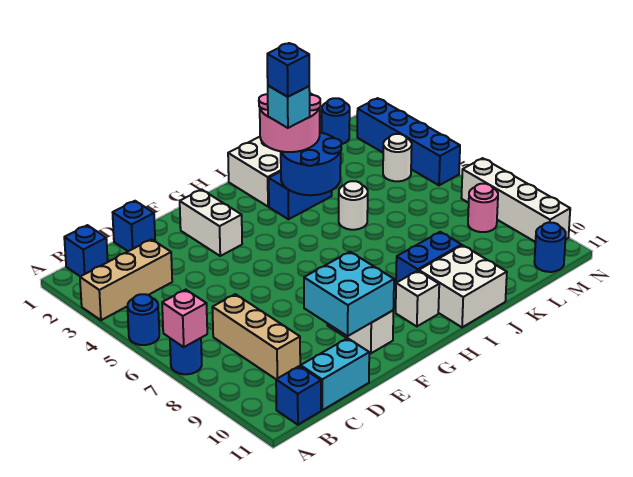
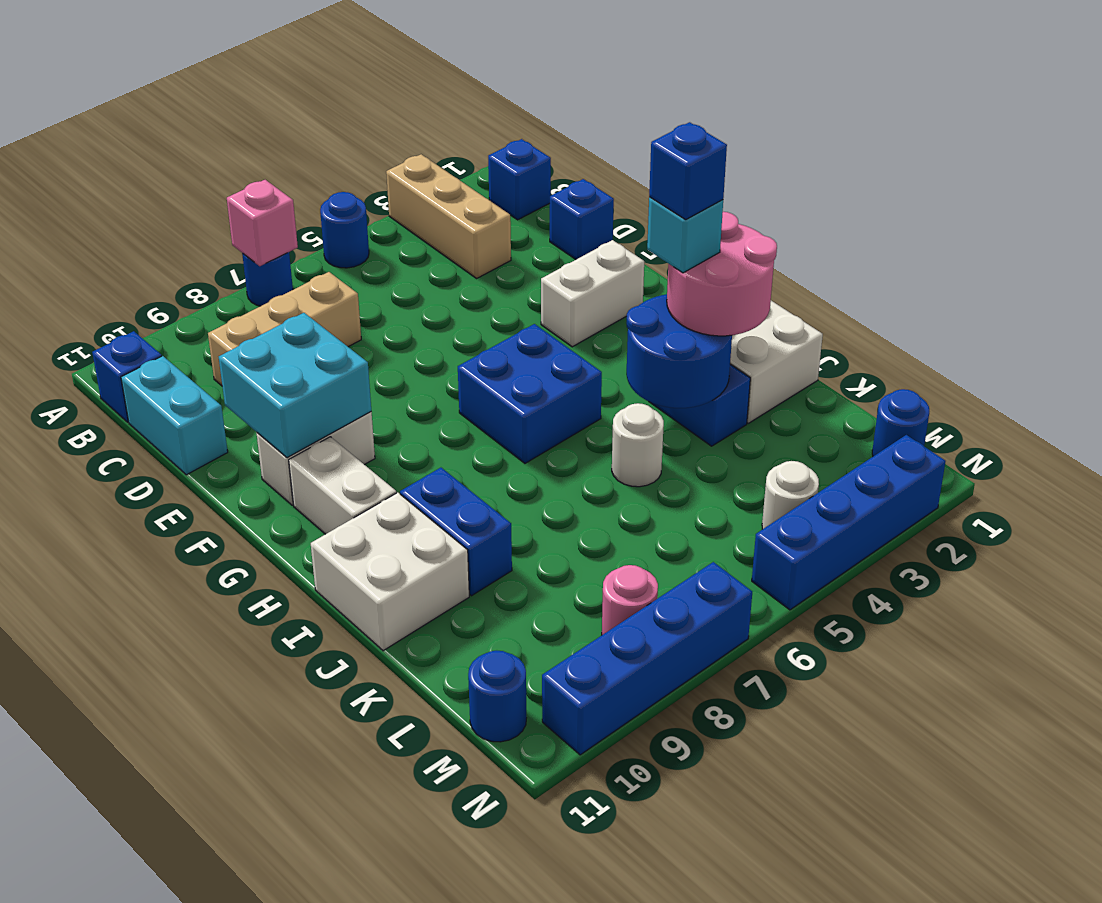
none -> blue 2x2 brick [458,324,602,463]
white 1x1 brick [396,271,439,326] -> white 1x2 brick [289,437,396,534]
white 1x4 brick [461,158,570,242] -> blue 1x4 brick [542,562,752,755]

